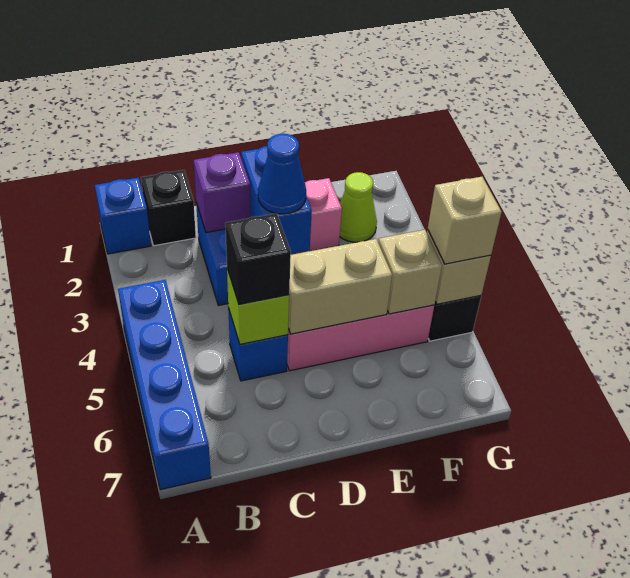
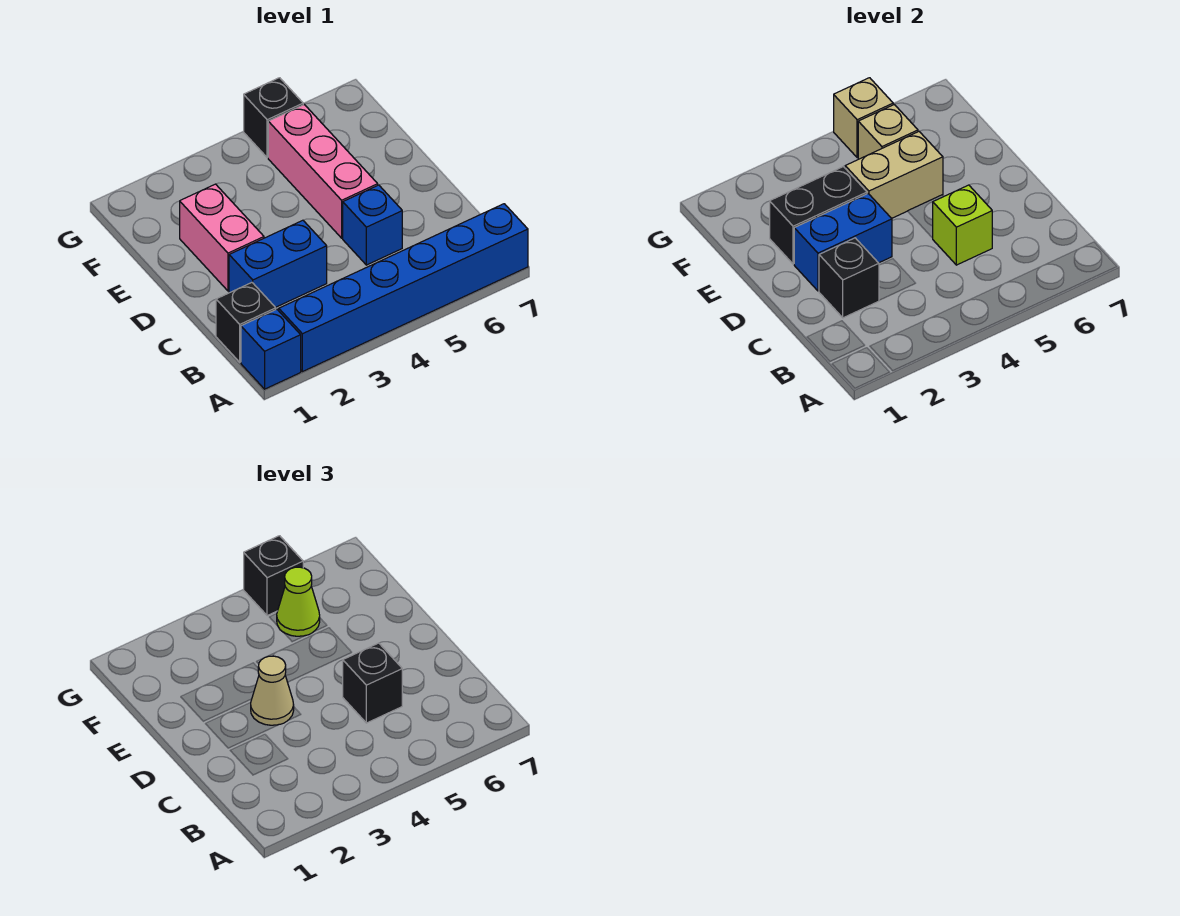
blue 1x4 brick [118,280,211,490] -> blue 1x6 brick [279,204,528,372]
purple 1x1 brick [194,152,250,233] -> black 1x1 brick [819,238,879,318]
blue 1x1 cone [258,134,306,214] -> tan 1x1 cone [251,656,294,725]
tan 1x2 brick [288,239,392,334] -> tan 1x2 brick turned to [845,131,943,218]
none -> black 1x2 brick [770,167,867,264]
lime 1x1 cone [340,172,377,242] -> lime 1x1 cone moved to [277,567,320,636]
tan 1x1 brick [428,177,502,264] -> black 1x1 brick [244,536,303,616]

